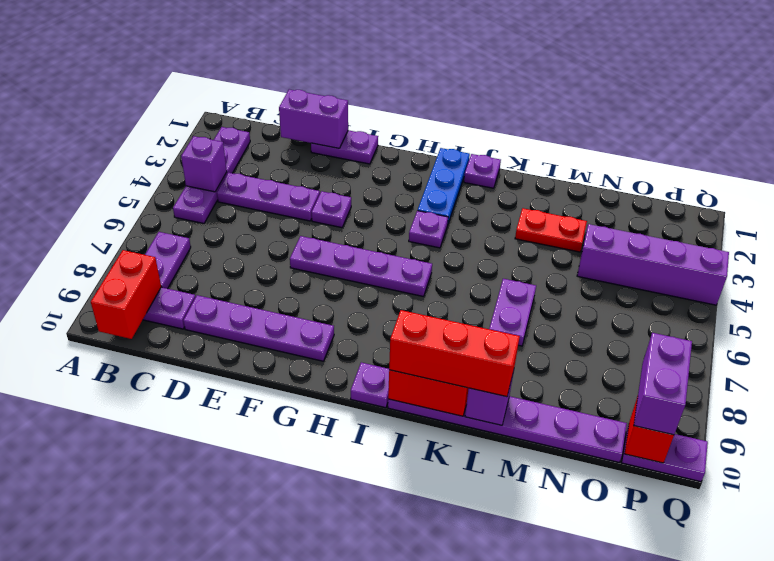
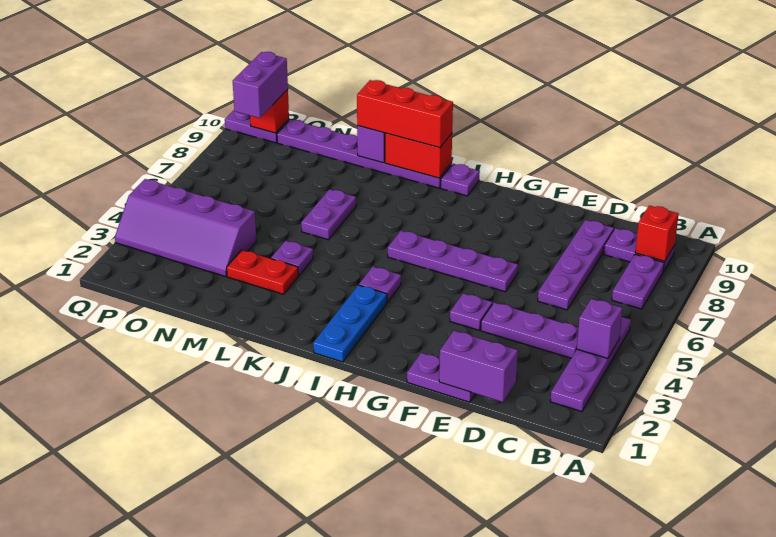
red 1x2 brick [91,250,161,339] -> red 1x1 brick [635,205,679,261]
purple 1x4 plate [183,295,334,361] -> purple 1x4 plate turned to [538,220,614,310]
purple 1x1 plate [464,154,501,188] -> purple 1x1 plate moved to [271,241,313,276]

